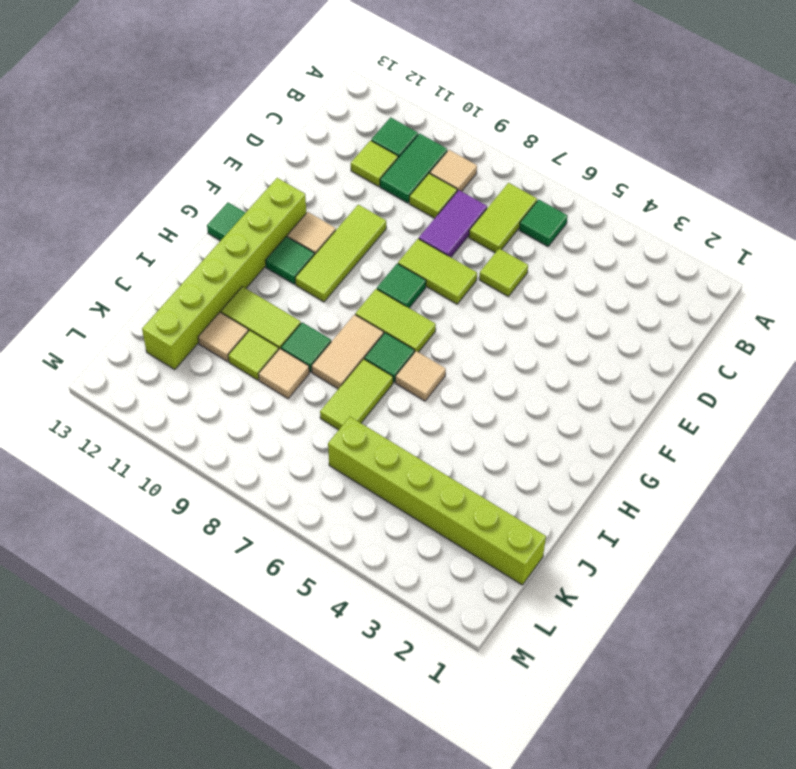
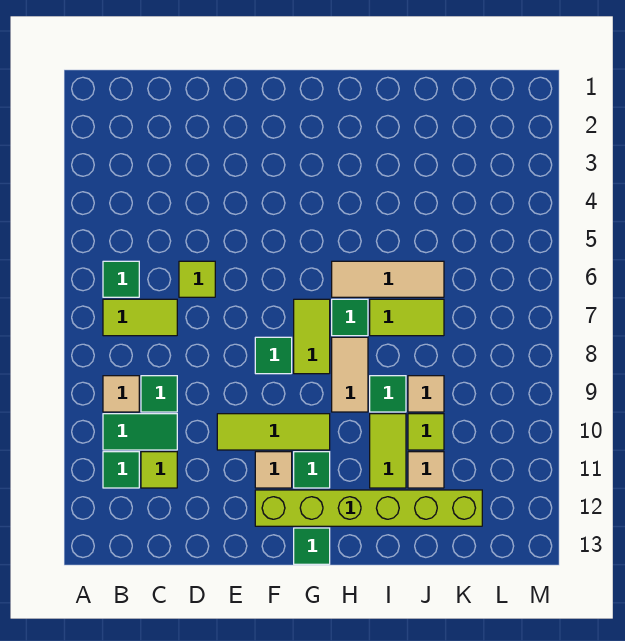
purple 1x2 tile [419,190,487,257] -> none
lime 1x1 tile [409,173,457,218] -> green 1x1 tile [141,376,177,412]
lime 1x2 tile [398,239,477,304] -> none
tan 1x1 tile [395,351,446,401] -> tan 1x3 tile [332,261,444,297]
tan 1x2 tile [312,315,384,389] -> tan 1x2 tile turned to [332,337,368,412]
lime 1x6 brick [328,417,546,585] -> none

